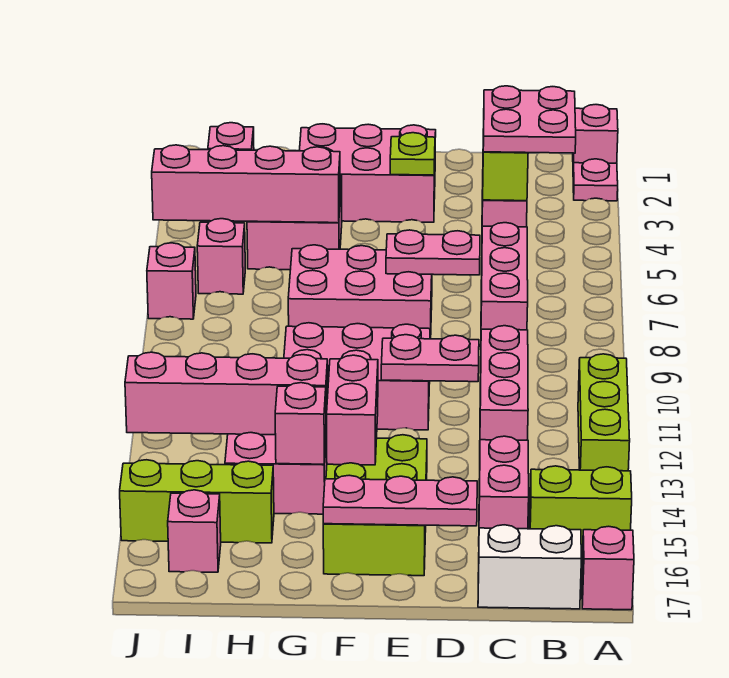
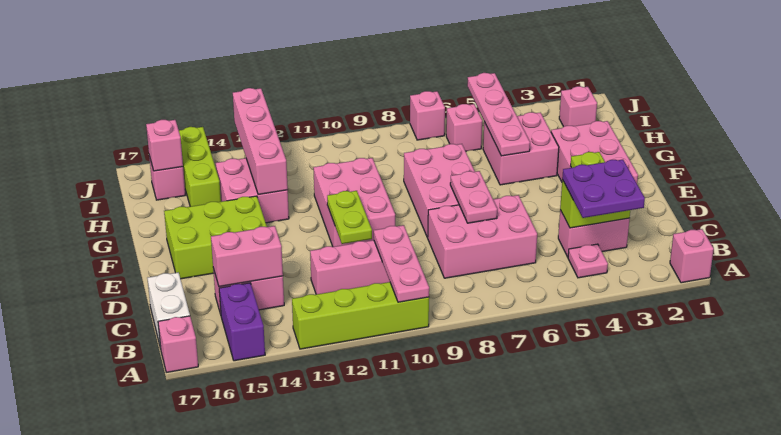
pink 1x1 plate [573,159,618,201] -> pink 1x1 plate moved to [568,244,608,278]
lime 1x3 brick [578,354,630,471] -> lime 1x4 brick [292,282,429,349]
lime 1x2 brick [530,466,632,548] -> purple 1x2 brick [219,283,265,361]
pink 2x2 plate [483,86,576,153] -> purple 2x2 plate [562,160,645,218]
pink 1x3 brick [481,223,528,330] -> pink 2x3 brick [428,195,537,278]
pink 1x2 plate [381,335,479,382] -> lime 1x2 plate [327,191,372,244]
pink 1x3 plate [323,475,477,526] -> pink 1x3 plate moved to [374,225,429,302]
pink 1x2 brick [327,355,378,465] -> pink 1x2 brick moved to [211,226,283,287]
pink 1x4 brick [152,145,340,223] -> pink 1x4 plate [467,73,530,156]
pink 1x1 brick [275,383,326,464] -> pink 1x1 brick moved to [146,120,183,171]

